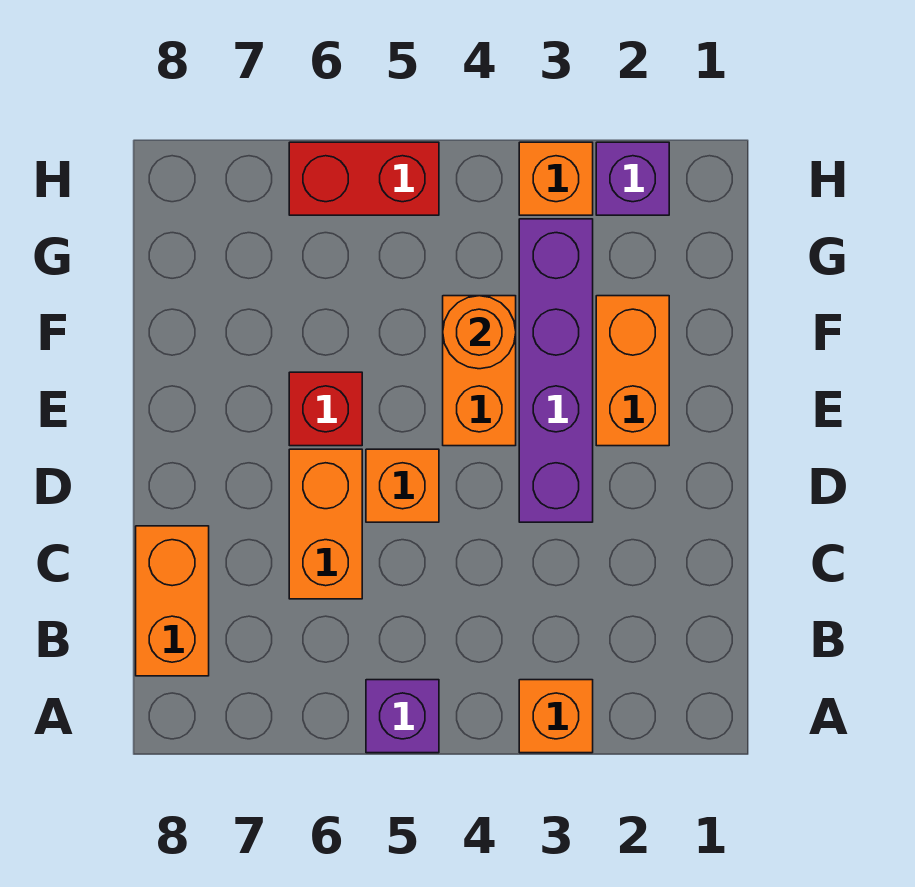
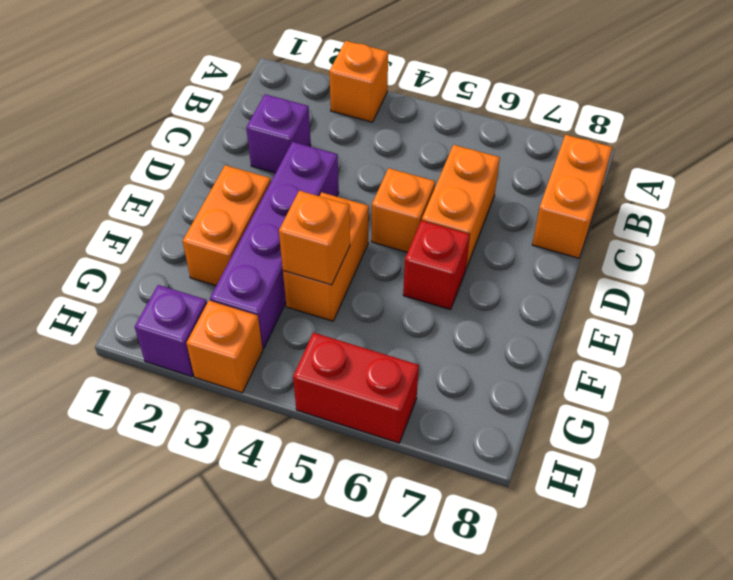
purple 1x1 brick [366,680,439,753] -> purple 1x1 brick moved to [246,94,311,173]
orange 1x1 round brick [443,296,516,369] -> orange 1x1 brick [279,191,350,285]

